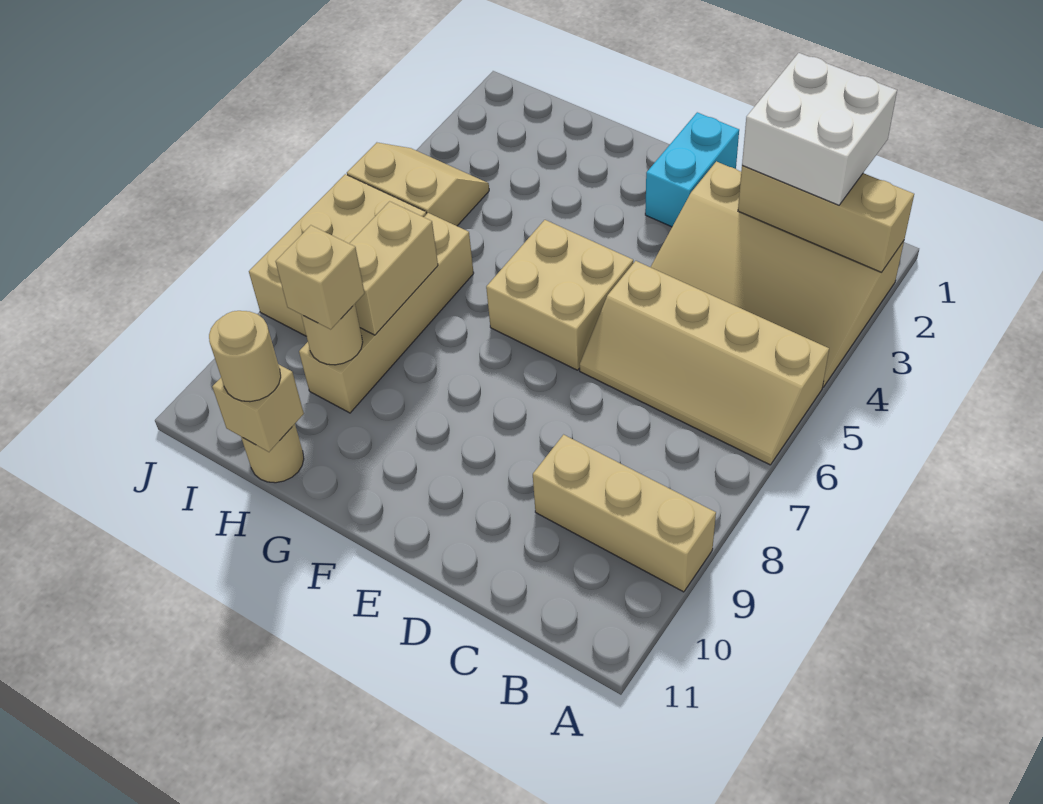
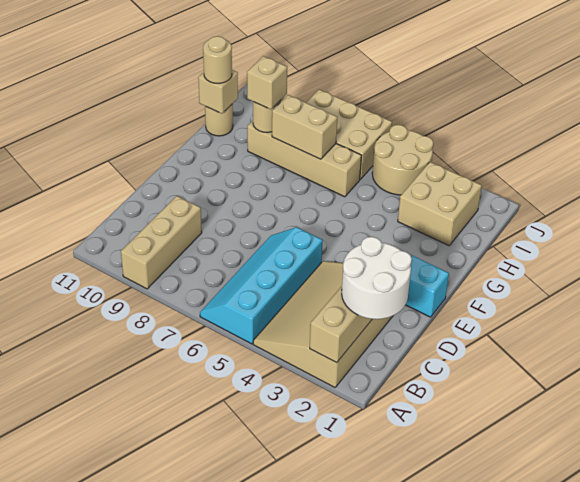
tan 2x4 slope [580,261,829,465] -> cyan 2x4 slope [200,227,323,344]
white 2x2 brick [742,53,897,205] -> white 2x2 round brick [342,237,412,319]
tan 2x2 brick [486,220,633,370] -> tan 2x2 brick moved to [398,162,482,246]
tan 2x2 slope [347,143,489,226] -> tan 2x2 round brick [372,125,433,195]

